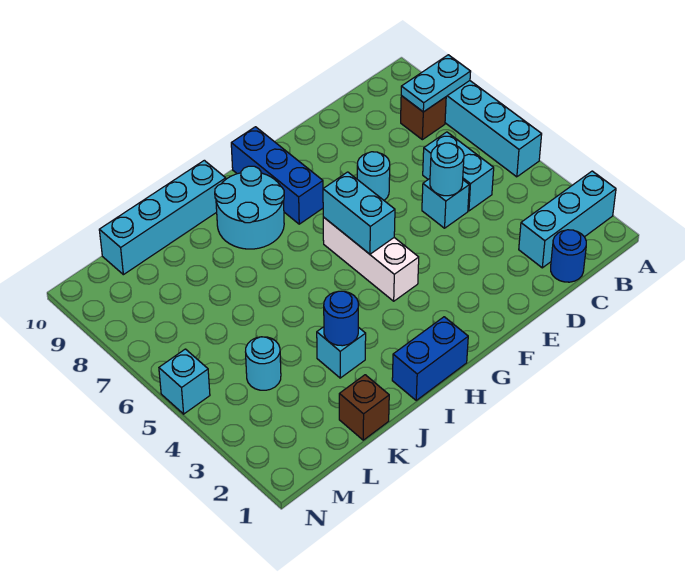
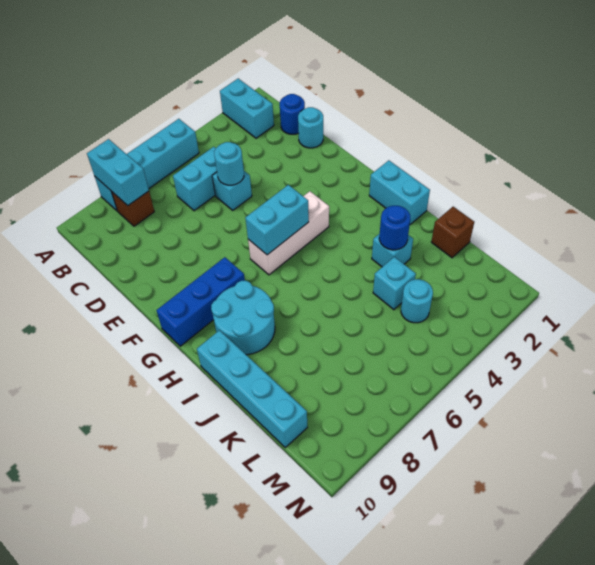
cyan 1x3 brick [519,171,616,268] -> cyan 1x2 brick [220,79,274,138]
cyan 1x2 plate [401,55,471,112] -> cyan 1x2 brick [87,139,149,206]
cyan 1x1 round brick [357,152,390,200] -> cyan 1x1 round brick moved to [298,107,323,148]
blue 1x2 brick [392,317,468,400] -> cyan 1x2 brick [369,160,430,224]
cyan 1x1 brick [159,349,210,414] -> cyan 1x1 brick moved to [373,257,416,310]

